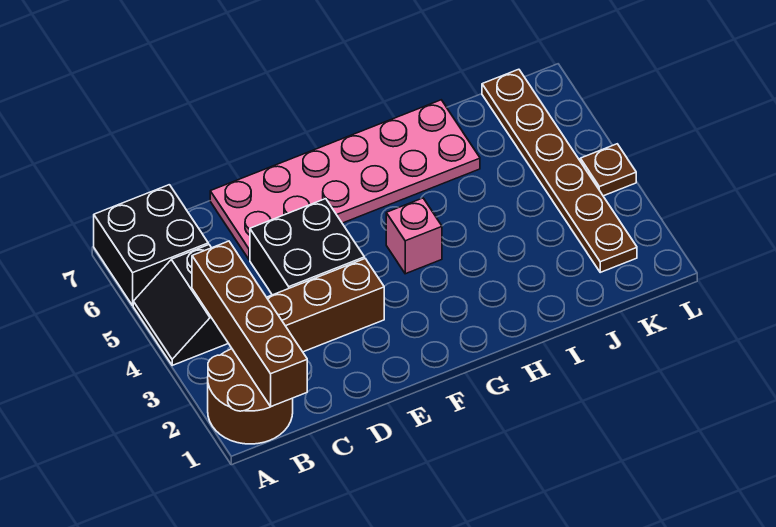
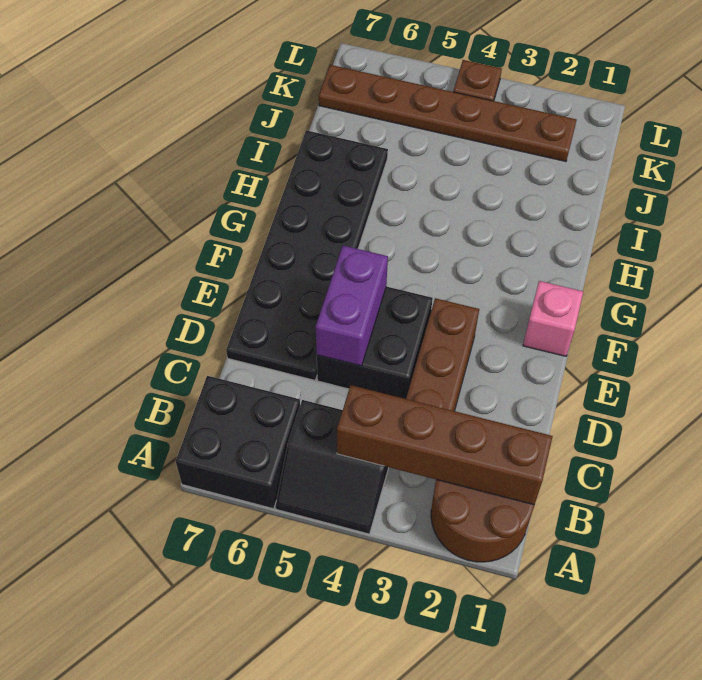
none -> purple 1x2 brick [316,246,388,366]
pink 2x6 plate [210,100,480,260] -> black 2x6 plate [226,130,388,380]
pink 1x1 brick [386,198,442,274] -> pink 1x1 brick moved to [523,281,583,356]

